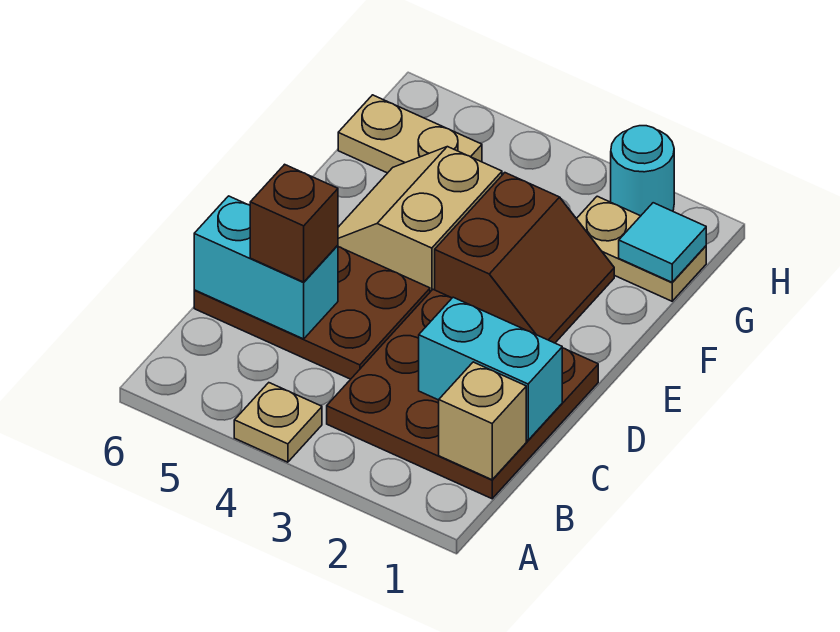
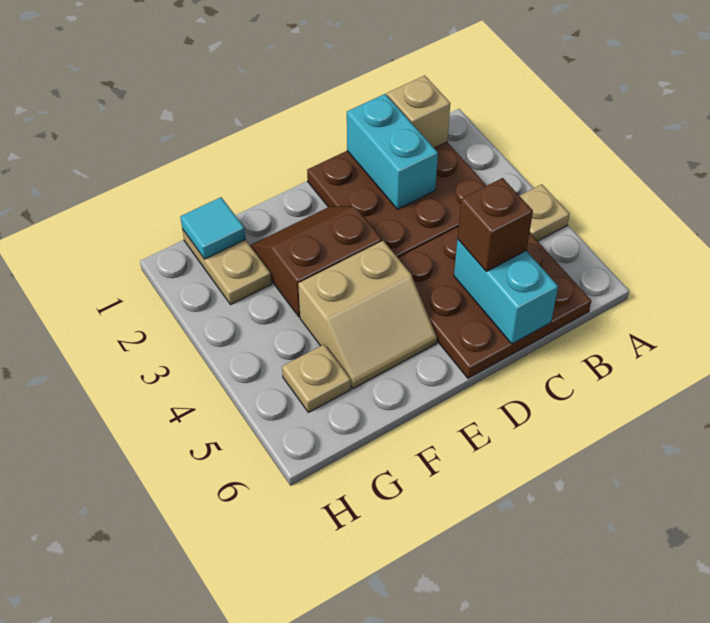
brown 2x3 plate [194,247,430,379] -> brown 3x3 plate [398,227,591,378]
tan 1x2 plate [338,95,482,173] -> tan 1x1 plate [282,344,351,412]
cyan 1x1 round brick [611,126,674,216] -> none

